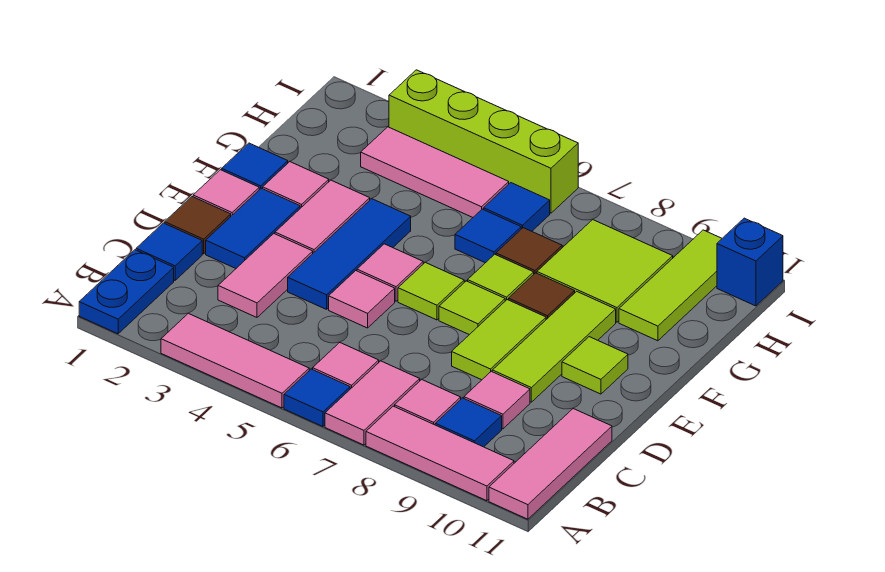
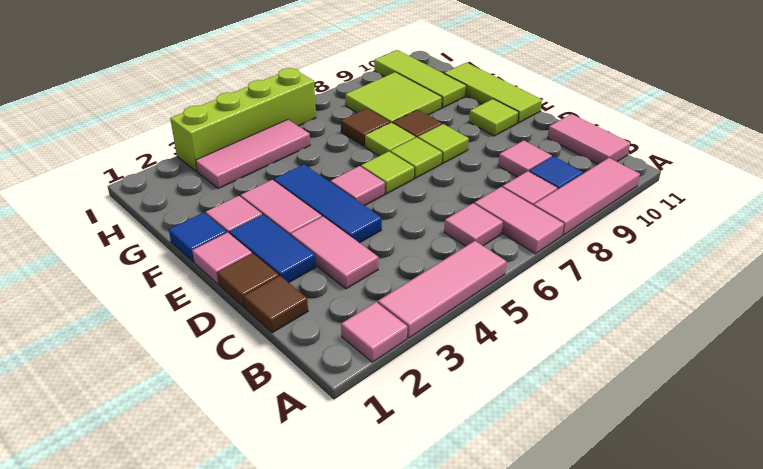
blue 1x2 plate [79,250,174,334] -> none
blue 1x1 tile [284,369,350,426] -> none
pink 1x3 tile [489,409,612,519] -> pink 1x2 tile [548,114,630,164]
blue 1x1 tile [136,223,202,280] -> brown 1x1 tile [244,276,308,333]
pink 1x1 tile [329,271,395,328] -> pink 1x1 tile moved to [341,302,407,362]
lime 1x2 tile [452,300,546,380] -> lime 1x1 tile [418,124,469,163]
lime 1x3 tile [492,291,616,402] -> lime 1x3 tile moved to [444,63,542,123]
blue 1x1 tile [455,209,521,263] -> none
blue 1x1 tile [484,183,550,231] -> none
blue 1x1 brick [717,218,783,306] -> none

